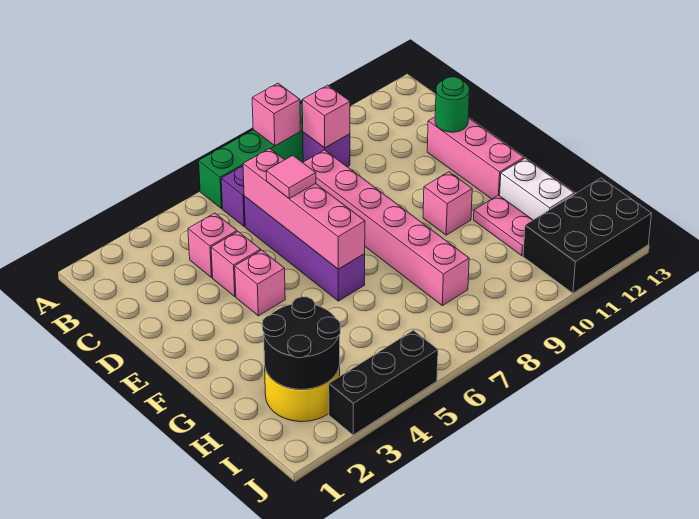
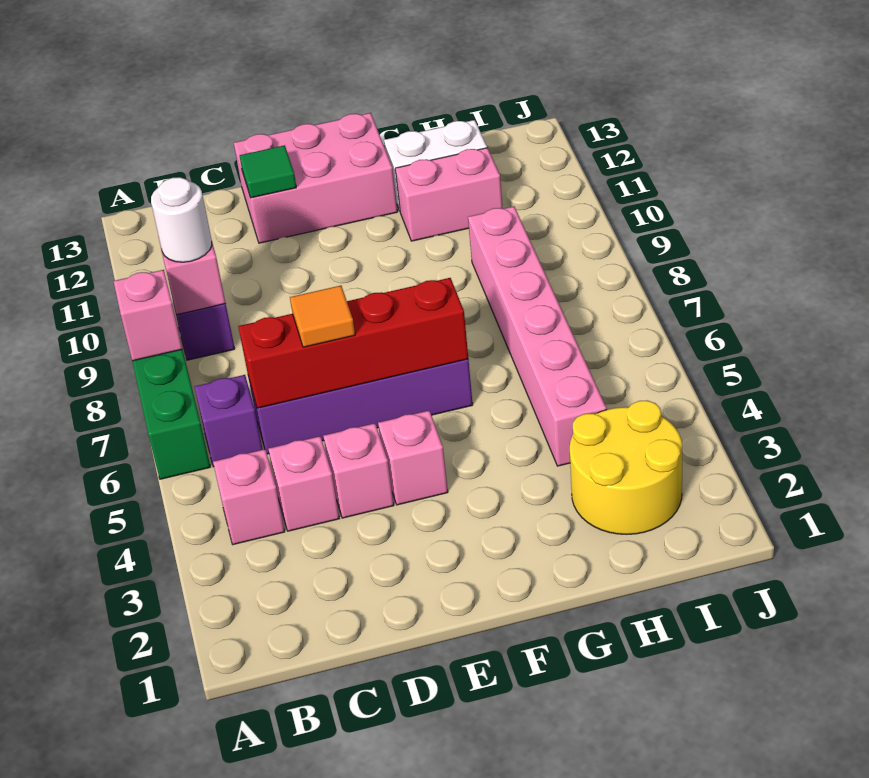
none -> white 1x1 round brick [151,177,212,262]
pink 1x4 brick [243,149,365,269] -> red 1x4 brick [238,278,468,408]
pink 1x6 brick [303,150,469,306] -> pink 1x6 brick turned to [468,206,607,466]
pink 1x1 tile [266,156,316,199] -> orange 1x1 tile [290,286,355,347]
pink 1x3 brick [427,117,524,199] -> pink 2x3 brick [234,113,398,243]
green 1x1 round brick [435,77,470,132] -> green 1x1 tile [239,145,296,198]
pink 1x1 brick [423,172,472,235] -> pink 1x1 brick moved to [213,449,285,545]
pink 1x2 plate [474,195,532,256] -> pink 1x2 brick [395,148,502,241]
black 2x2 round brick [262,297,341,389] -> none
black 2x3 brick [523,178,652,293] -> none
black 1x3 brick [329,330,438,435] -> none

